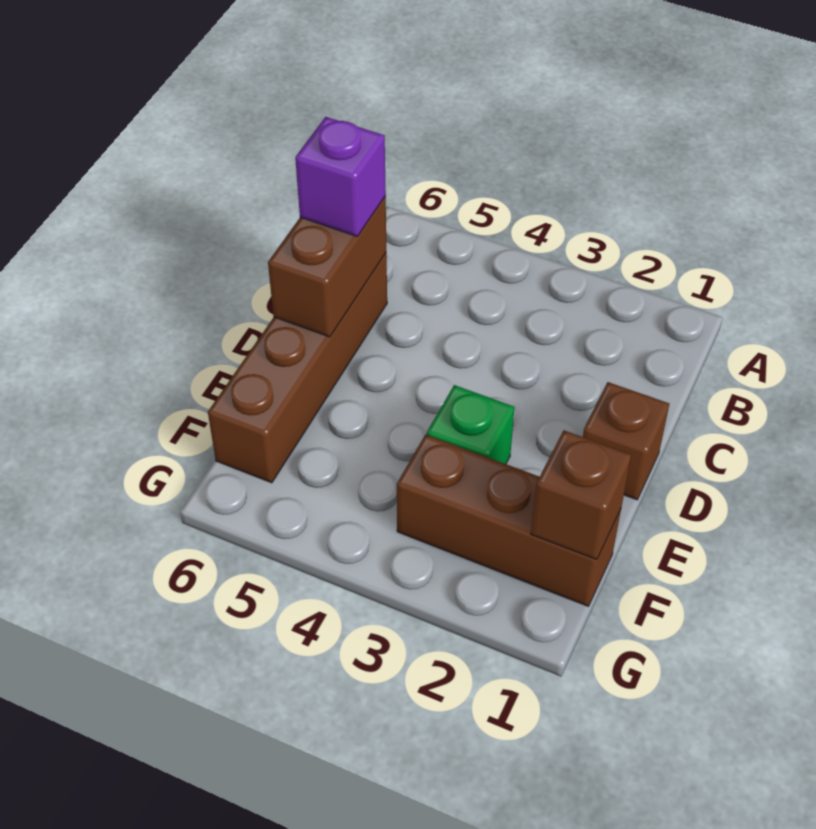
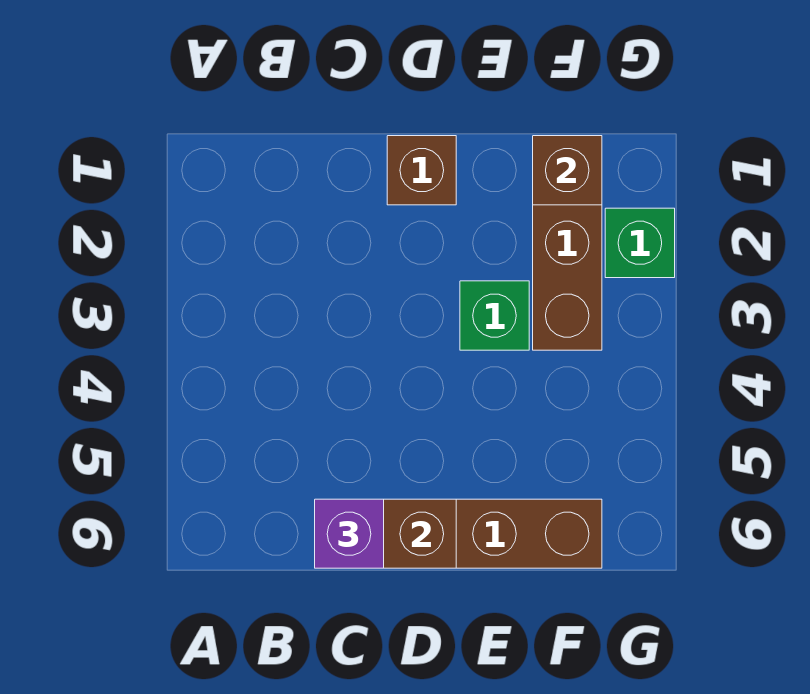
none -> green 1x1 brick [605,208,675,278]

